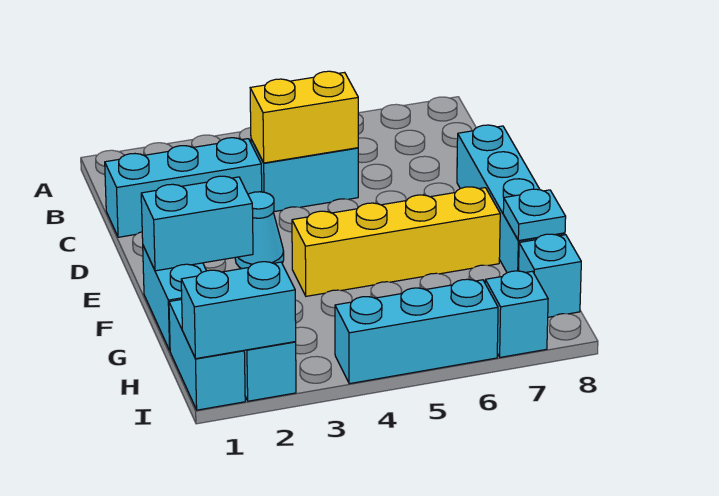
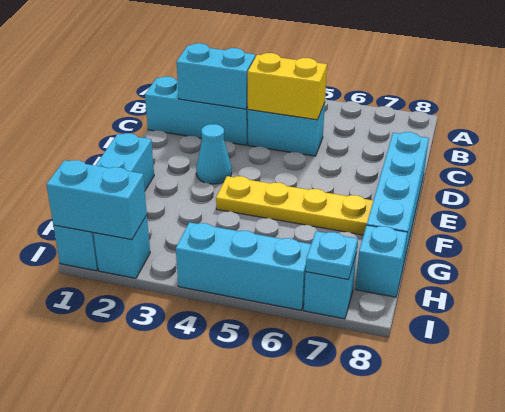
cyan 1x2 brick [141,176,253,271] -> cyan 1x2 brick moved to [177,43,255,109]
yellow 1x4 brick [292,187,500,296] -> yellow 1x4 plate [216,176,373,235]
cyan 1x1 plate [503,189,566,241] -> cyan 1x1 plate moved to [306,231,358,280]

